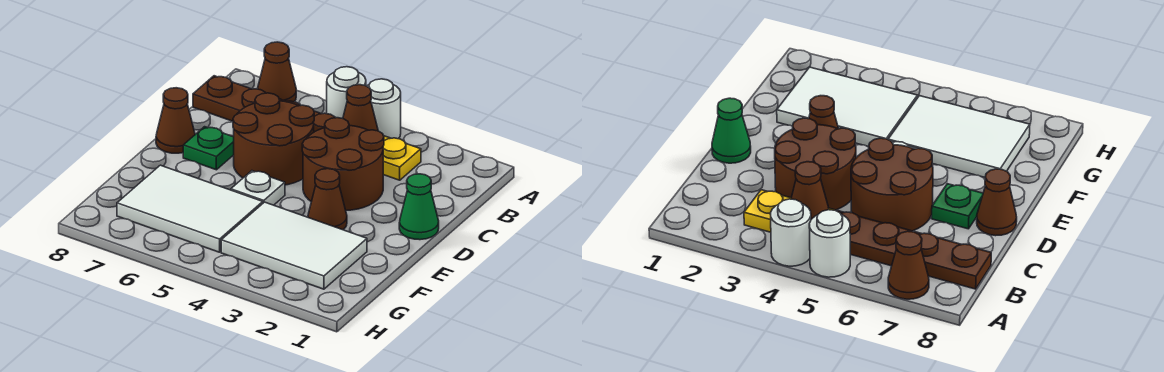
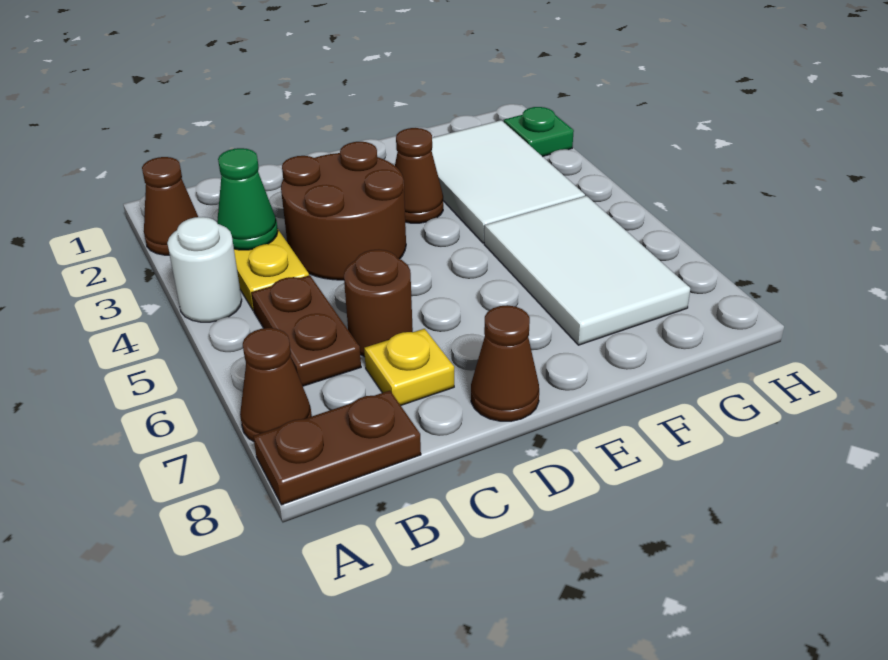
white 1x1 round brick [327,67,366,119] -> none
brown 1x1 cone [343,85,378,131] -> brown 1x1 cone moved to [142,157,198,255]
brown 1x2 plate [193,76,282,121] -> brown 1x2 plate turned to [253,391,421,505]
brown 2x2 round brick [233,93,314,185] -> brown 1x1 round brick [344,250,413,357]
none -> yellow 1x1 plate [364,329,454,405]
green 1x1 cone [399,174,439,240] -> green 1x1 cone moved to [217,148,278,250]
green 1x1 plate [183,127,234,170] -> green 1x1 plate moved to [504,107,574,157]
white 1x1 plate [231,171,285,205] -> none

